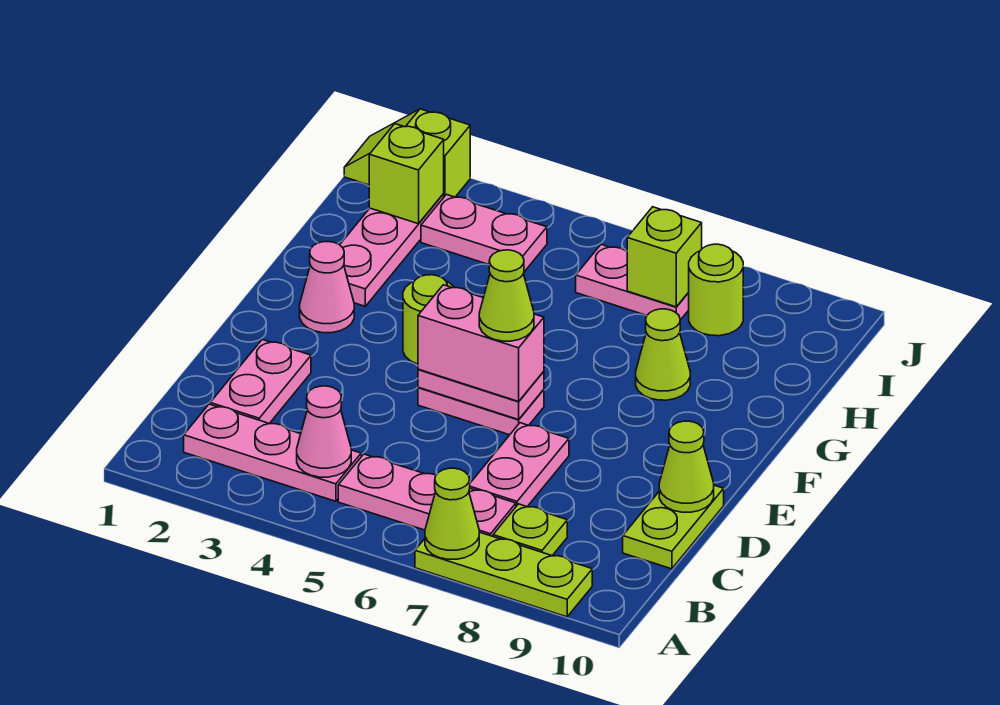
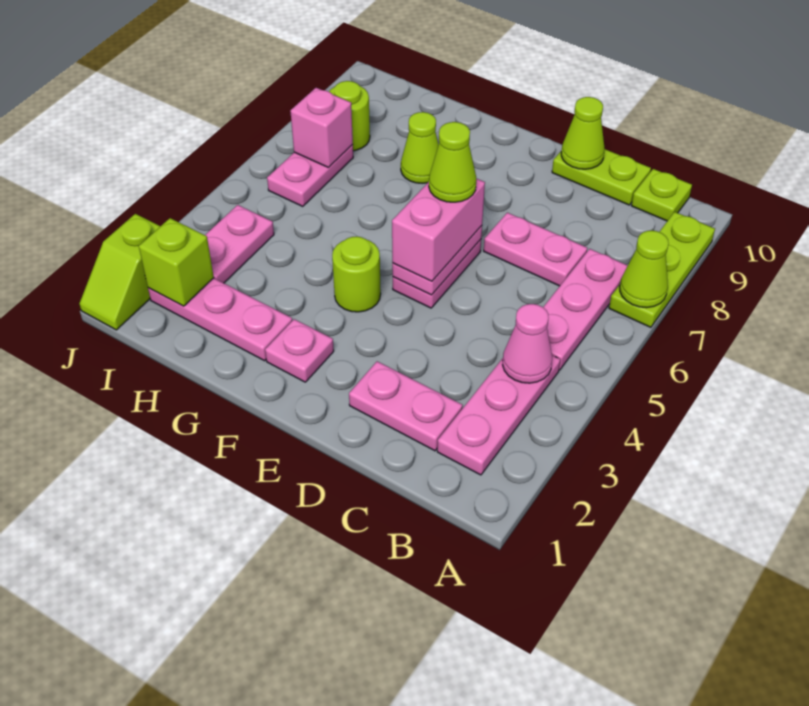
lime 1x1 plate [493,504,567,555] -> lime 1x1 plate moved to [631,169,692,221]
pink 1x1 cone [300,242,354,333] -> pink 1x1 plate [265,319,334,382]
lime 1x1 brick [627,207,702,307] -> pink 1x1 brick [290,88,353,168]

